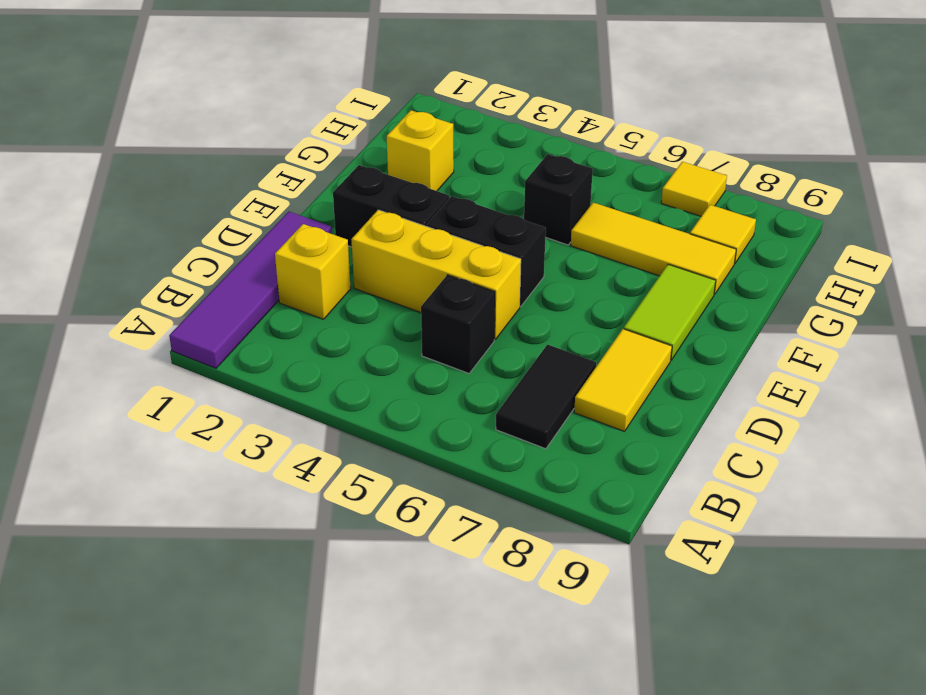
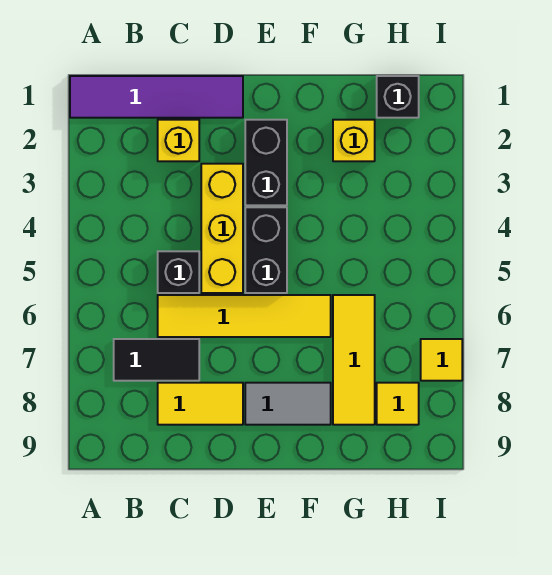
none -> yellow 1x4 tile [158,295,331,337]
lime 1x2 tile [624,264,716,360] -> grey 1x2 tile [245,383,331,425]
black 1x1 brick [524,154,593,245] -> black 1x1 brick moved to [377,76,419,118]

